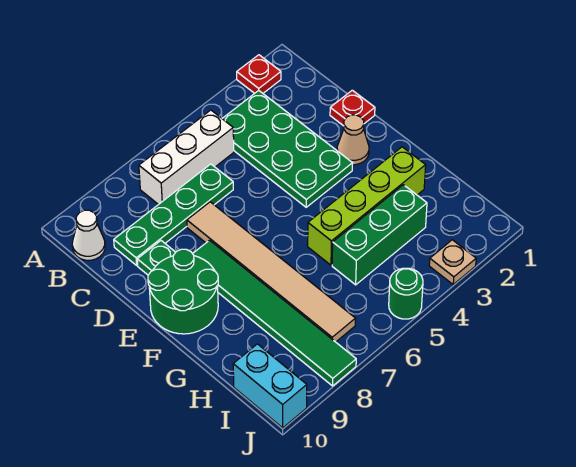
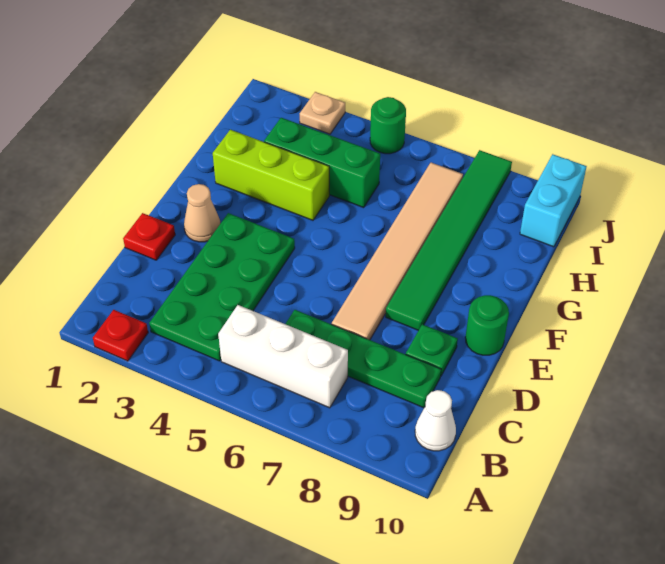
green 2x2 round brick [148,249,218,334] -> green 1x1 round brick [465,295,509,355]
lime 1x4 brick [308,147,426,265] -> lime 1x3 brick [213,130,329,220]

